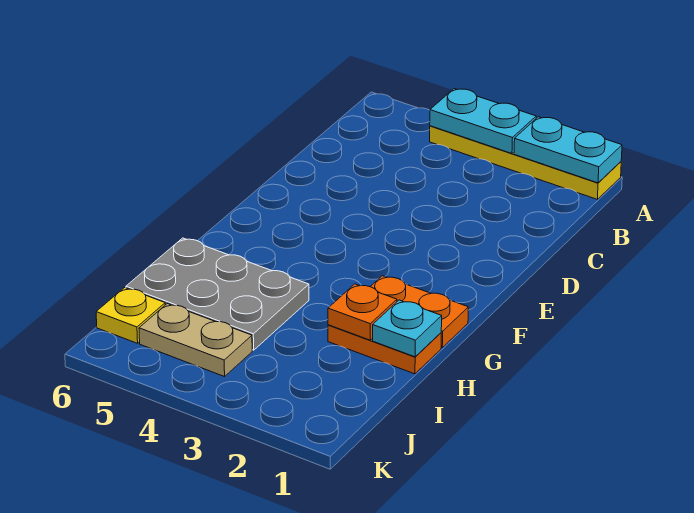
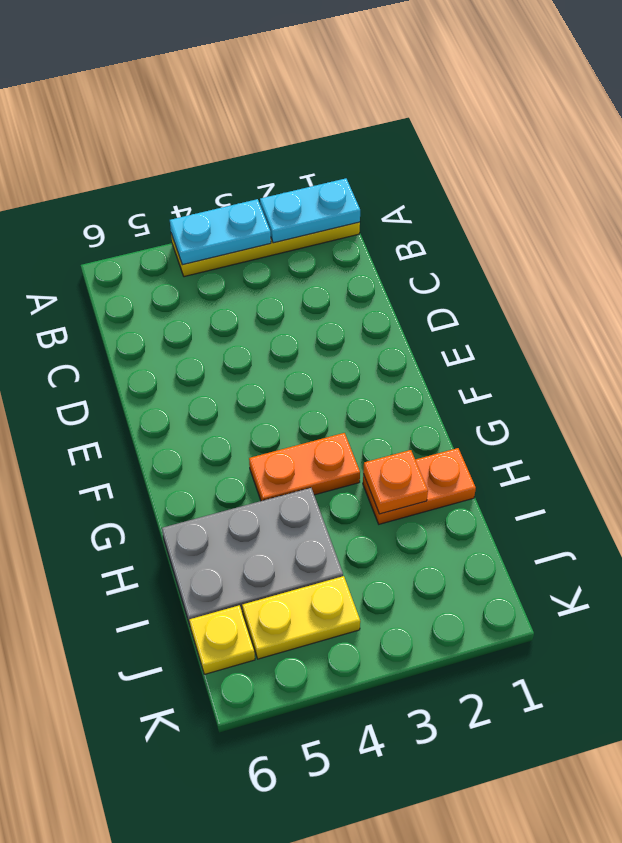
orange 1x2 plate [370,276,468,347] -> orange 1x2 plate moved to [249,433,360,501]
cyan 1x1 plate [373,300,442,357] -> none
tan 1x2 plate [139,304,252,377] -> yellow 1x2 plate [242,576,360,659]

